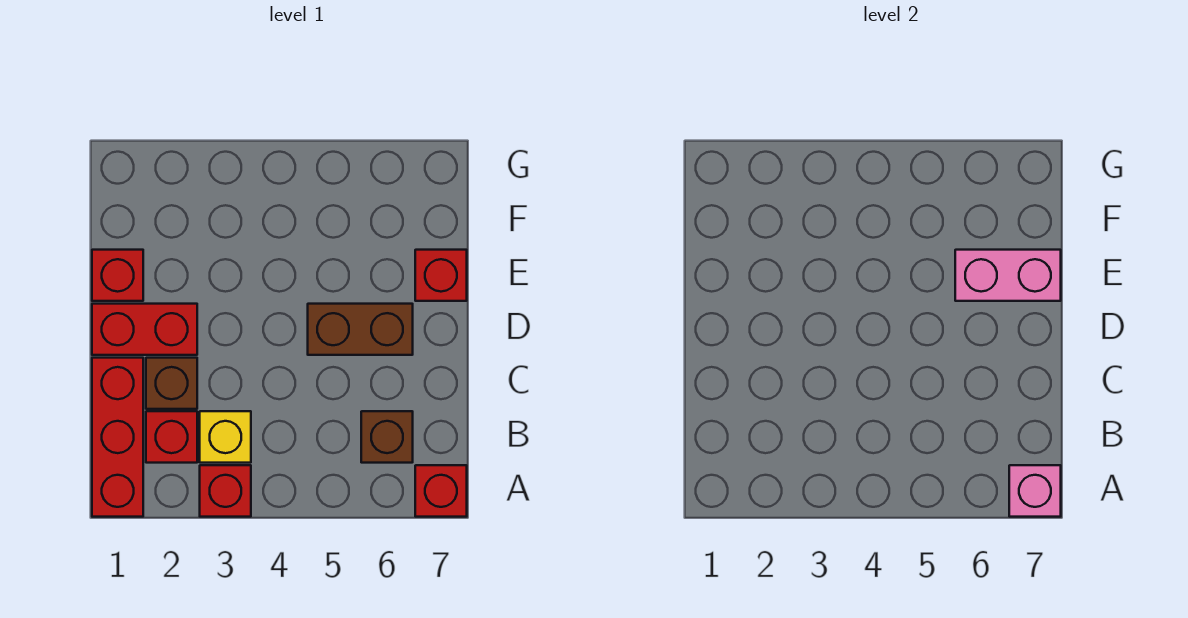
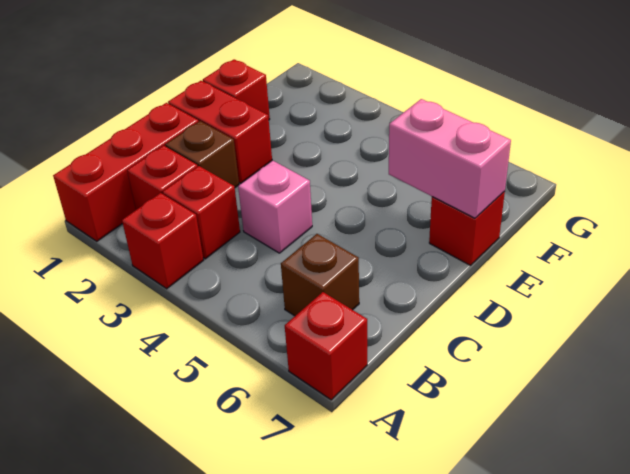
pink 1x1 brick [1009,465,1061,517] -> pink 1x1 brick moved to [238,160,312,253]
yellow 1x1 brick [200,411,251,463] -> red 1x1 brick [163,166,240,259]
brown 1x2 brick [308,304,413,355] -> none

